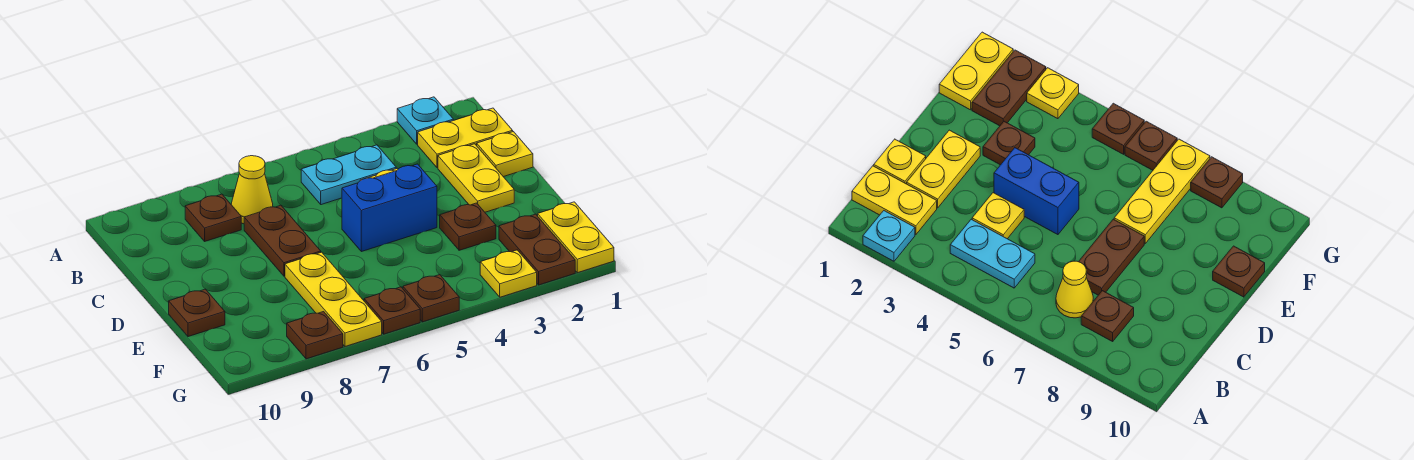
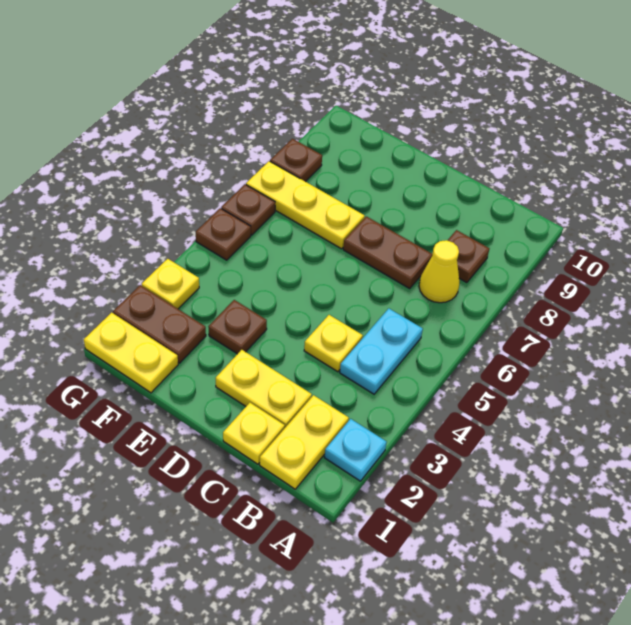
blue 1x2 brick [342,164,437,252] -> none
brown 1x1 plate [169,289,225,337] -> none

